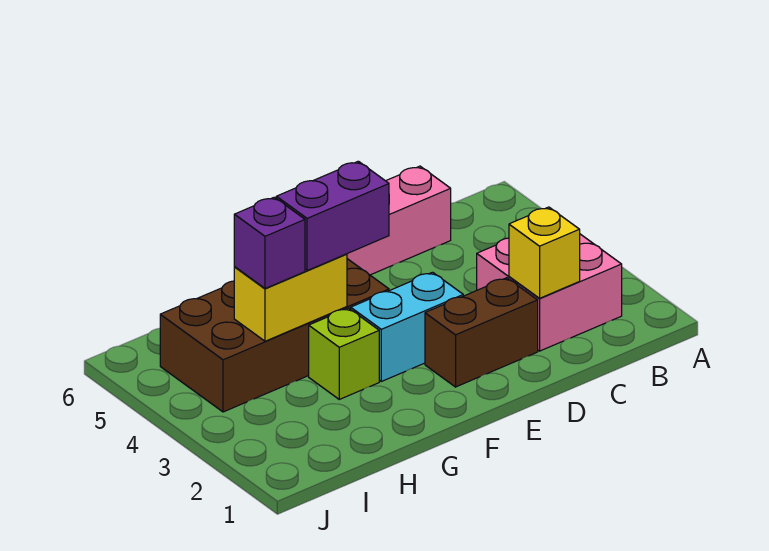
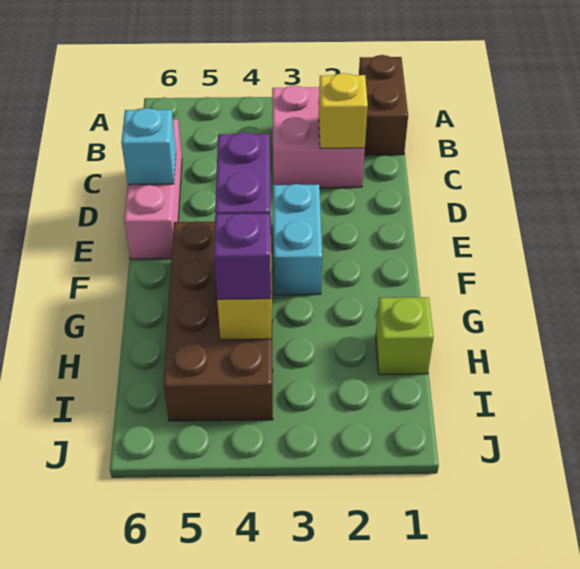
brown 1x2 brick [425,278,538,387] -> brown 1x2 brick moved to [359,55,408,155]
none -> cyan 1x1 brick [121,108,176,185]
lime 1x1 brick [309,308,379,399] -> lime 1x1 brick moved to [376,297,434,375]

